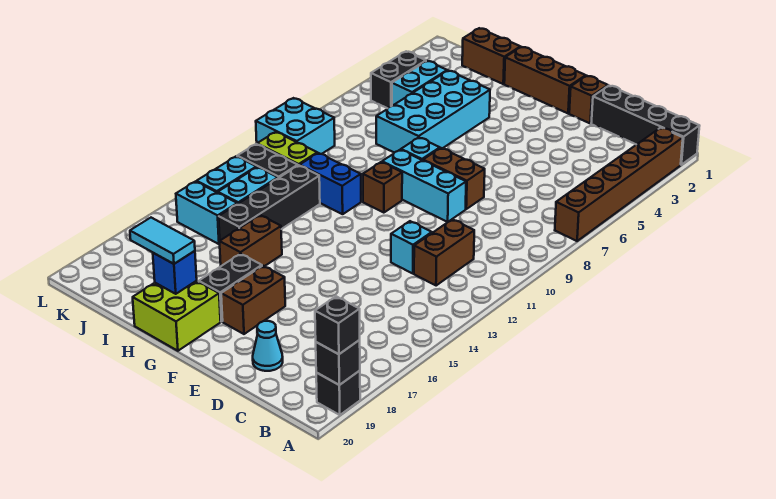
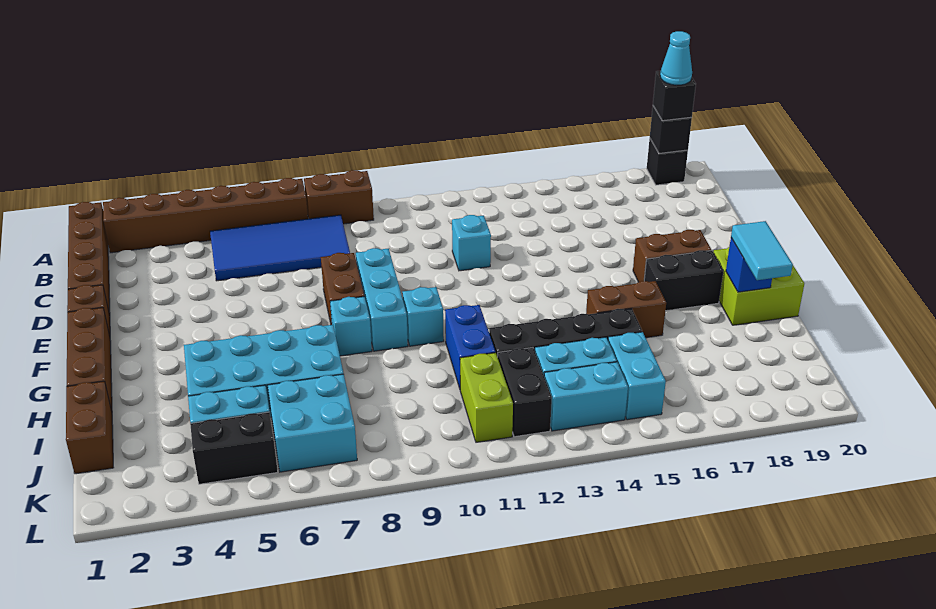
black 1x4 brick [591,86,699,165] -> brown 1x4 brick [68,202,110,315]
none -> blue 2x4 tile [210,215,350,281]
brown 1x2 brick [414,219,474,286] -> brown 1x2 brick moved to [304,170,374,224]
cyan 1x1 cone [253,321,283,371] -> cyan 1x1 cone moved to [660,31,692,85]
brown 1x1 brick [363,162,402,213] -> cyan 1x1 brick [402,287,444,346]
cyan 2x2 brick [256,98,335,154] -> cyan 2x2 brick moved to [268,374,357,472]

